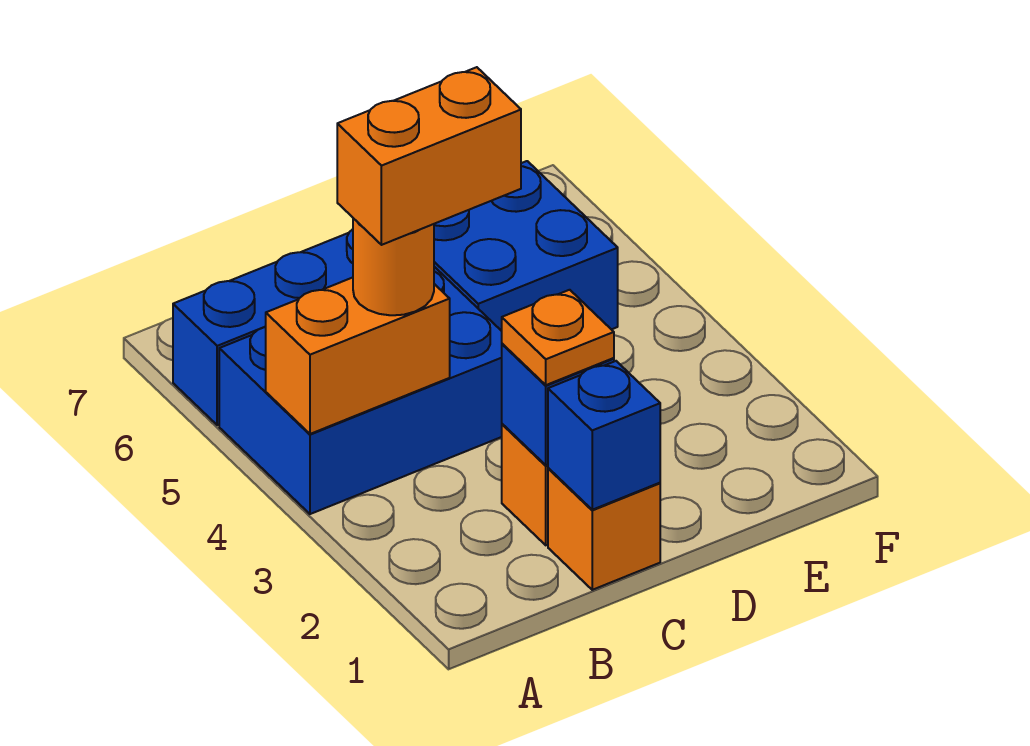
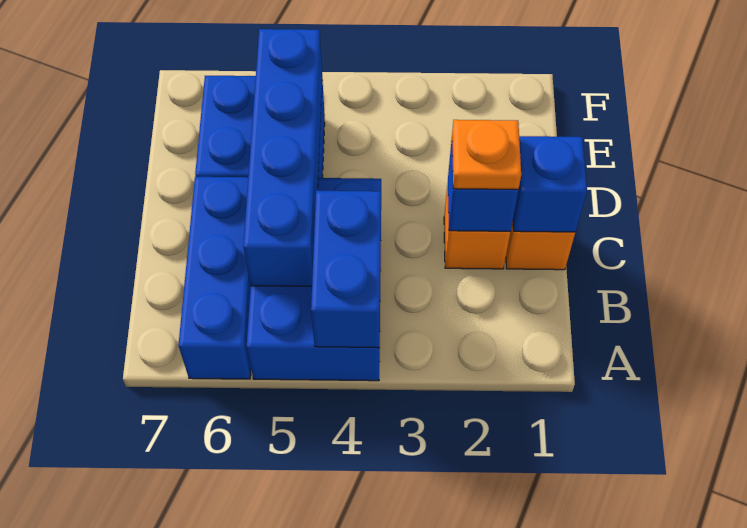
orange 1x2 brick [266,278,450,434] -> blue 1x2 brick [311,191,381,348]
orange 1x1 round brick [353,218,434,315] -> none
orange 1x2 brick [337,67,521,245] -> none
none -> blue 1x4 brick [243,29,322,286]

